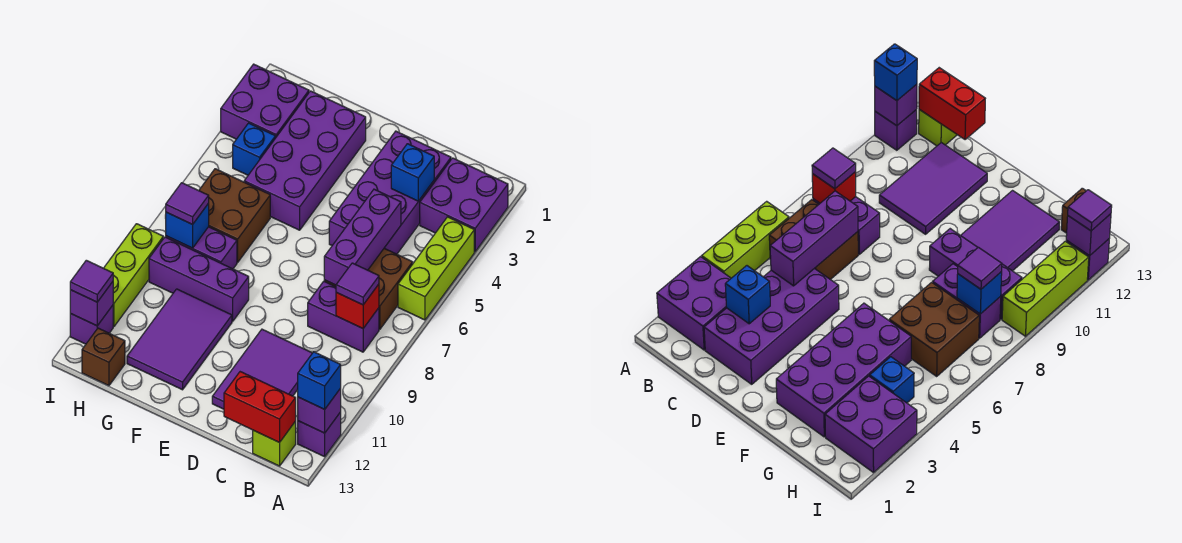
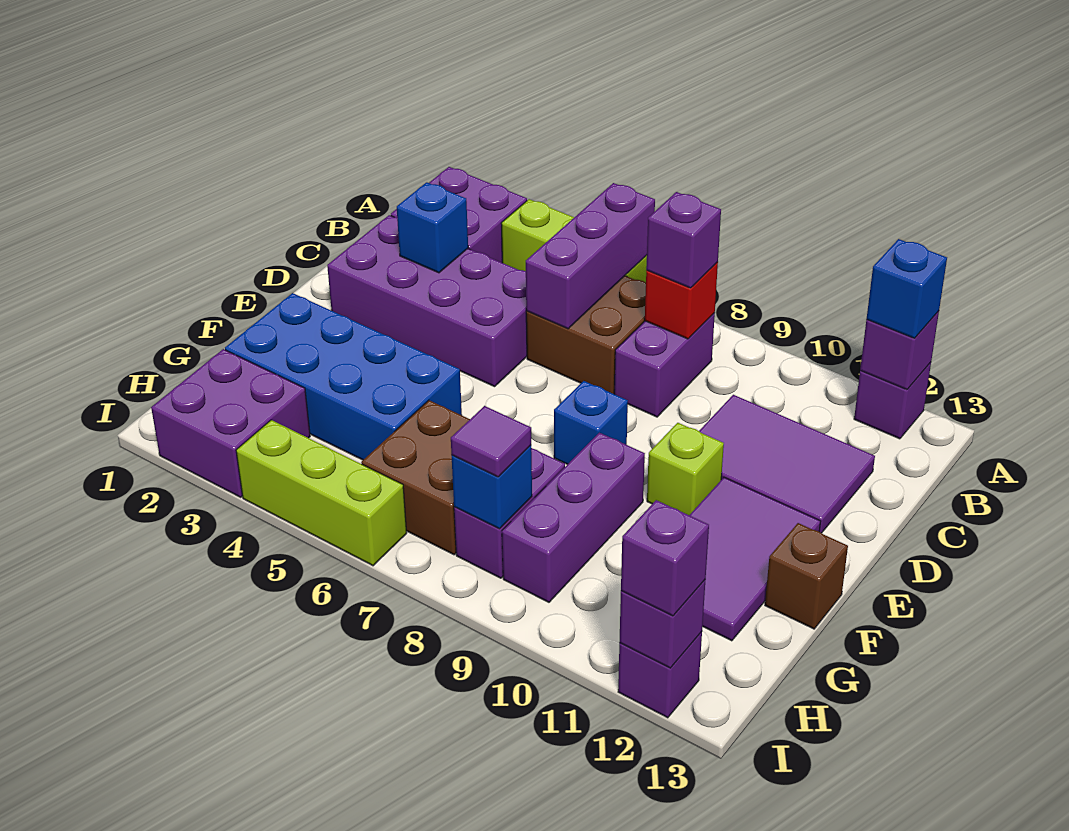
purple 1x1 tile [336,263,379,305] -> purple 1x1 brick [646,192,721,288]
lime 1x1 brick [253,421,296,466] -> lime 1x1 brick moved to [647,423,724,515]
red 1x2 brick [224,372,296,443] -> none
purple 1x3 brick [324,189,401,285] -> purple 1x3 brick turned to [526,183,655,329]
purple 2x4 brick [244,91,366,230] -> blue 2x4 brick [225,293,462,460]
purple 2x3 tile [127,289,232,390] -> purple 2x3 tile turned to [689,477,821,641]
blue 1x1 brick [233,123,275,175] -> blue 1x1 brick moved to [554,381,628,465]
brown 1x1 brick [82,328,125,386] -> brown 1x1 brick moved to [765,523,848,629]
lime 1x3 brick [104,224,163,327] -> lime 1x3 brick moved to [236,420,407,566]
purple 1x1 tile [70,260,113,302] -> purple 1x1 brick [621,500,709,616]

